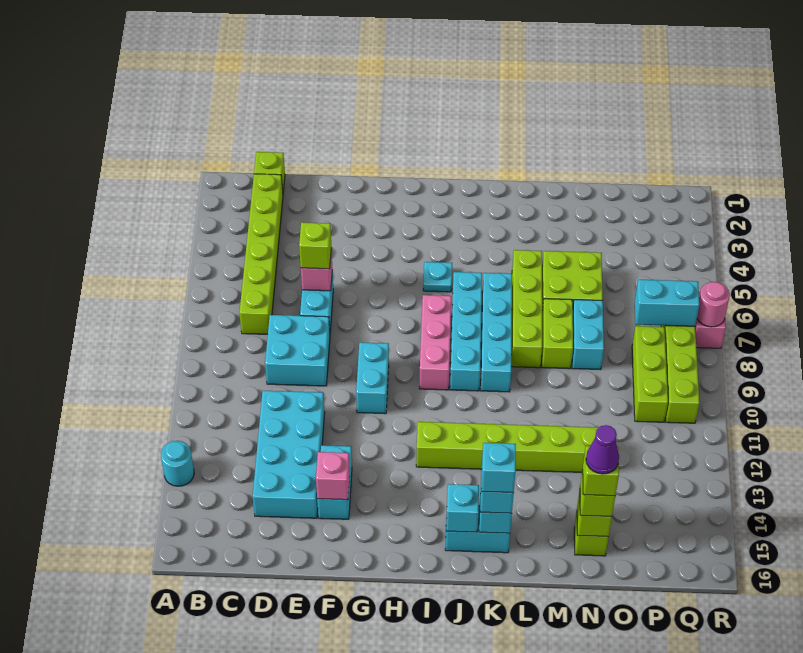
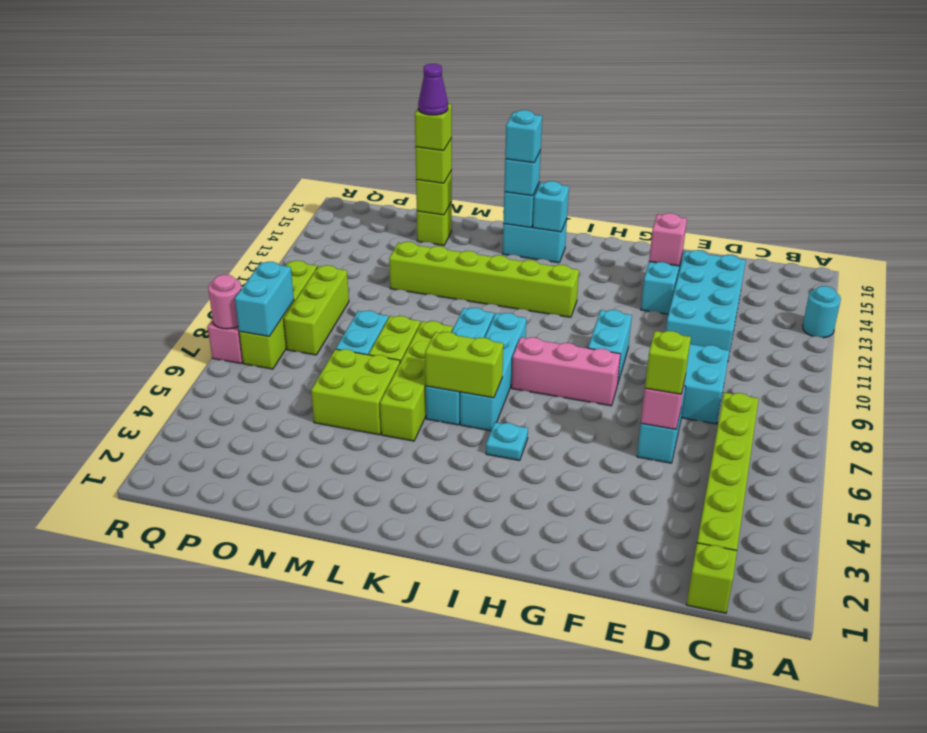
pink 1x3 brick [420,295,451,390] -> pink 1x3 brick turned to [512,337,620,406]
none -> lime 1x2 brick [425,332,503,398]
cyan 1x2 brick [635,280,700,326] -> cyan 1x2 brick turned to [235,262,294,336]

